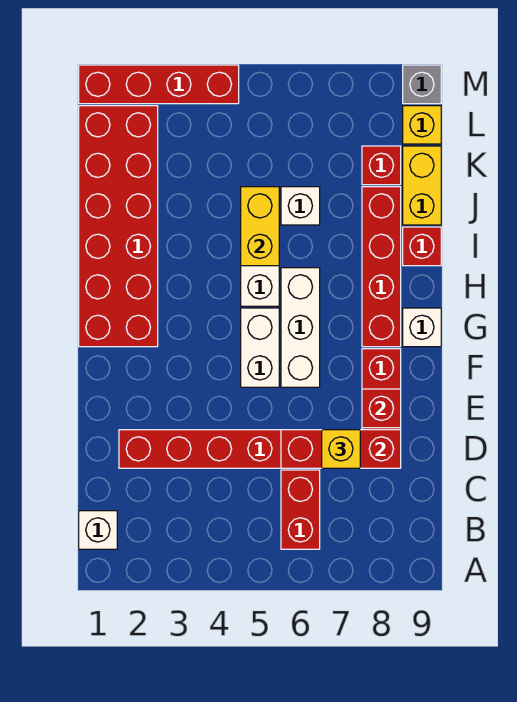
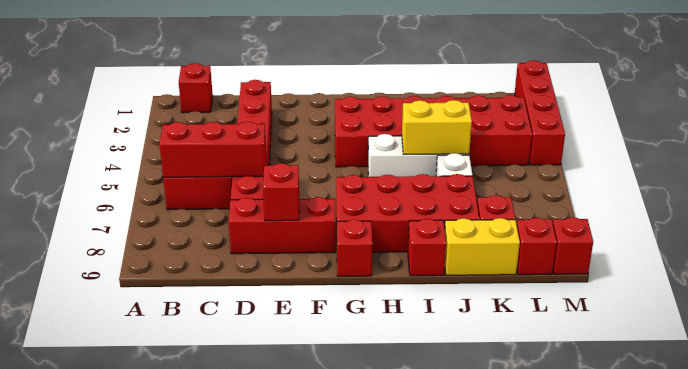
white 1x1 brick [79,511,117,549] -> red 1x1 brick [179,63,213,113]
red 1x3 brick [281,430,401,468] -> red 1x3 brick turned to [159,122,266,178]
yellow 1x1 brick [322,430,360,468] -> none
white 1x2 brick [241,308,279,387] -> none
white 1x3 brick [281,268,320,387] -> none
red 2x6 brick [79,106,158,347] -> red 2x6 brick moved to [335,95,532,167]
red 1x4 brick [362,187,401,347] -> red 2x4 brick [336,174,479,252]
white 1x1 brick [403,308,441,347] -> red 1x1 brick [337,219,372,276]
yellow 1x1 brick [403,106,441,144] -> red 1x1 brick [517,218,557,275]
grey 1x1 brick [403,65,441,104] -> red 1x1 brick [553,217,593,274]

